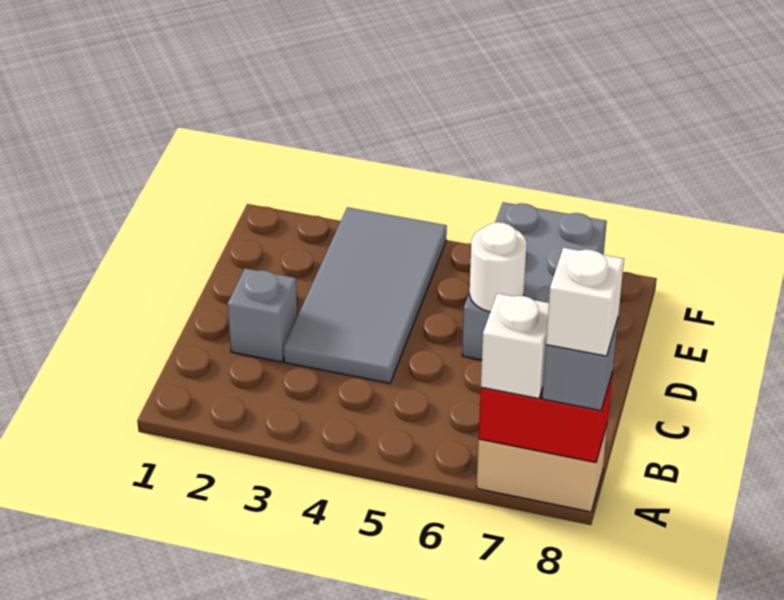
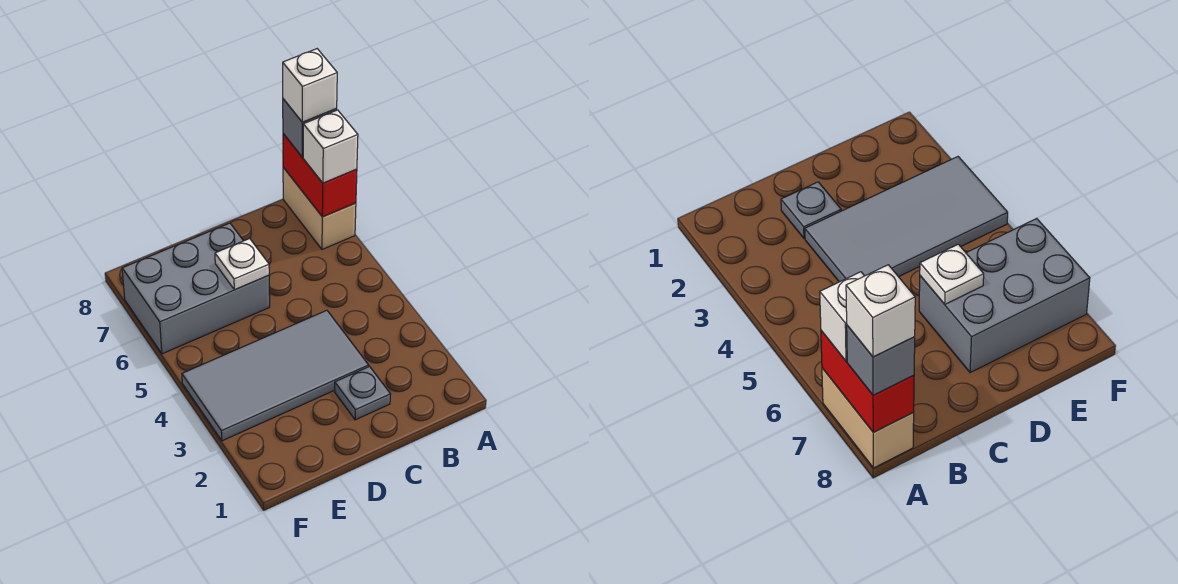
grey 1x1 brick [228,268,298,362] -> grey 1x1 plate [335,367,391,420]
white 1x1 round brick [470,222,527,312] -> white 1x1 plate [215,238,269,290]

